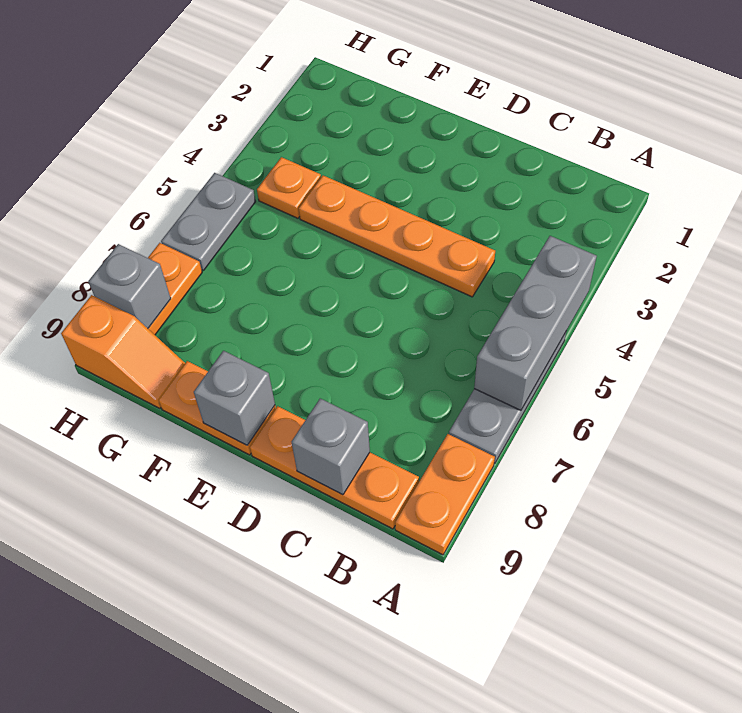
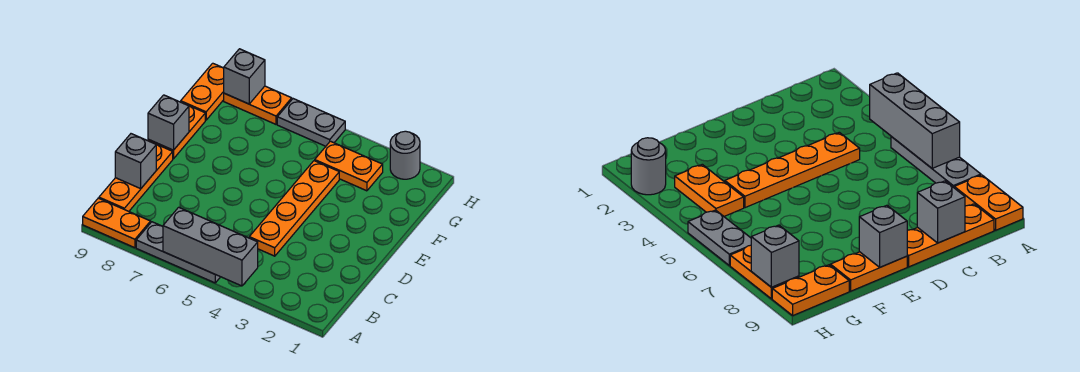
orange 1x1 plate [257,157,321,218] -> orange 1x2 plate [315,141,383,191]
orange 1x2 slope [61,295,185,408] -> orange 1x2 plate [181,63,224,120]
none -> grey 1x1 round brick [390,131,420,179]

